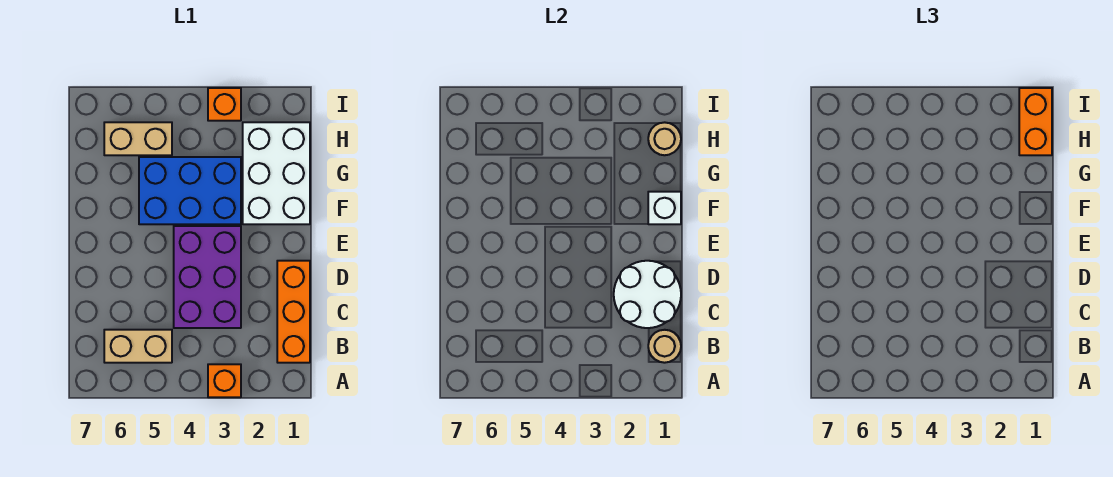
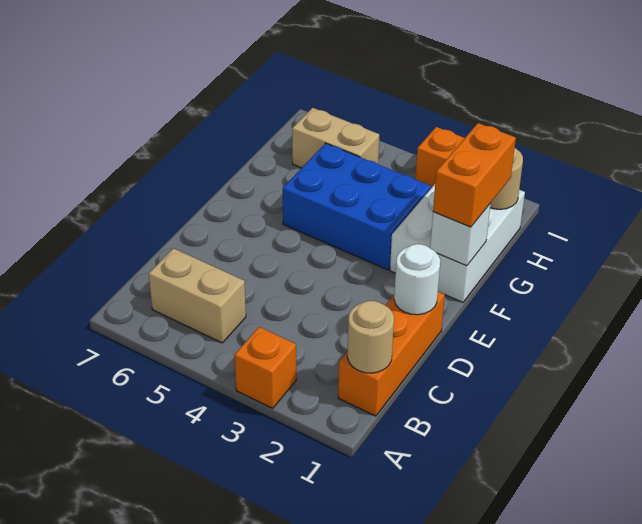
white 2x2 round brick [614,261,681,328] -> white 1x1 round brick [394,244,440,315]
purple 2x3 brick [174,226,241,328] -> none
orange 1x2 brick [1019,88,1052,155] -> orange 1x2 brick moved to [433,123,516,227]

